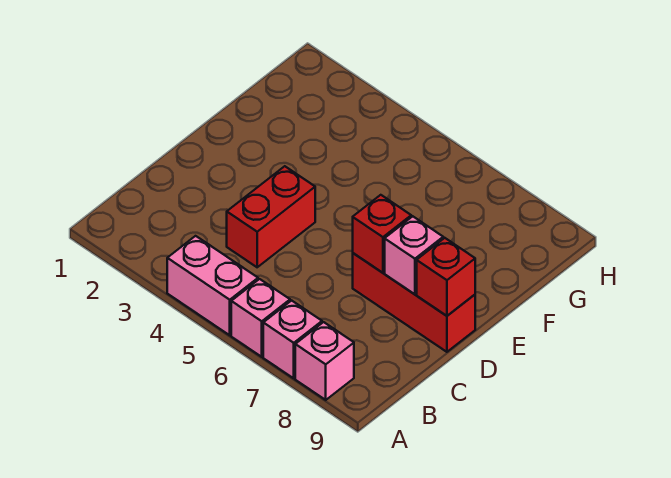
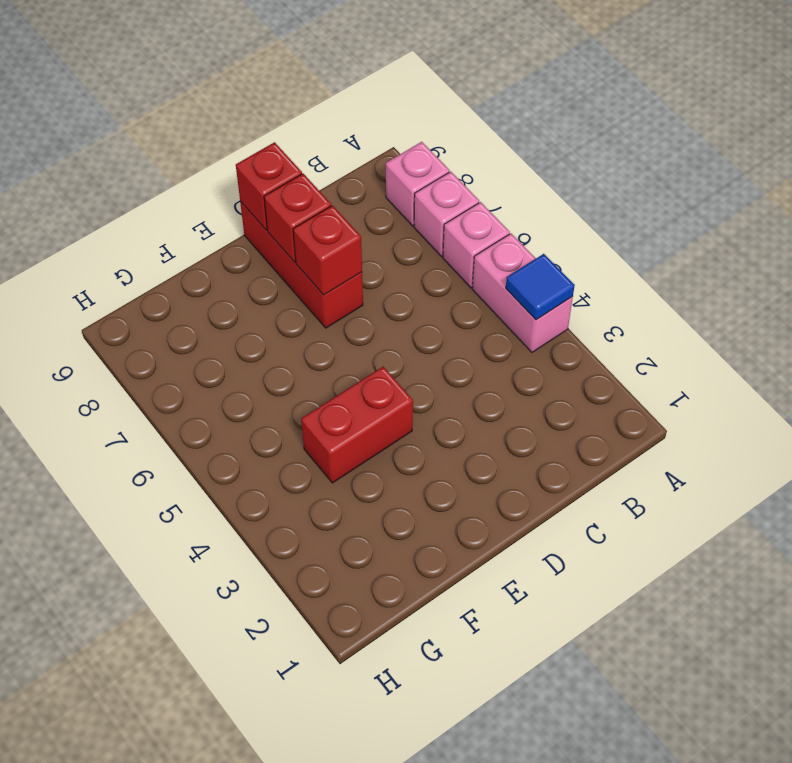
none -> blue 1x1 tile [506,254,575,320]
red 1x2 brick [227,166,315,267] -> red 1x2 brick moved to [301,367,413,483]
pink 1x1 brick [385,216,443,294] -> red 1x1 brick [264,174,331,262]

